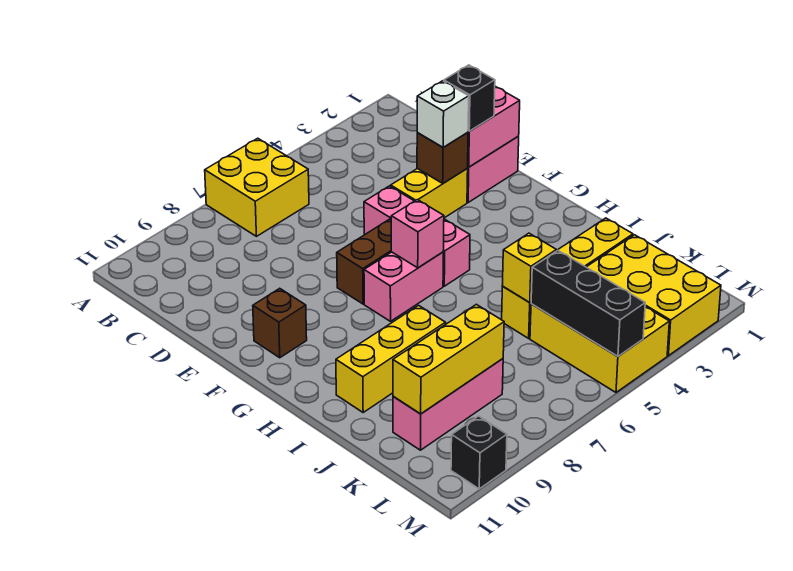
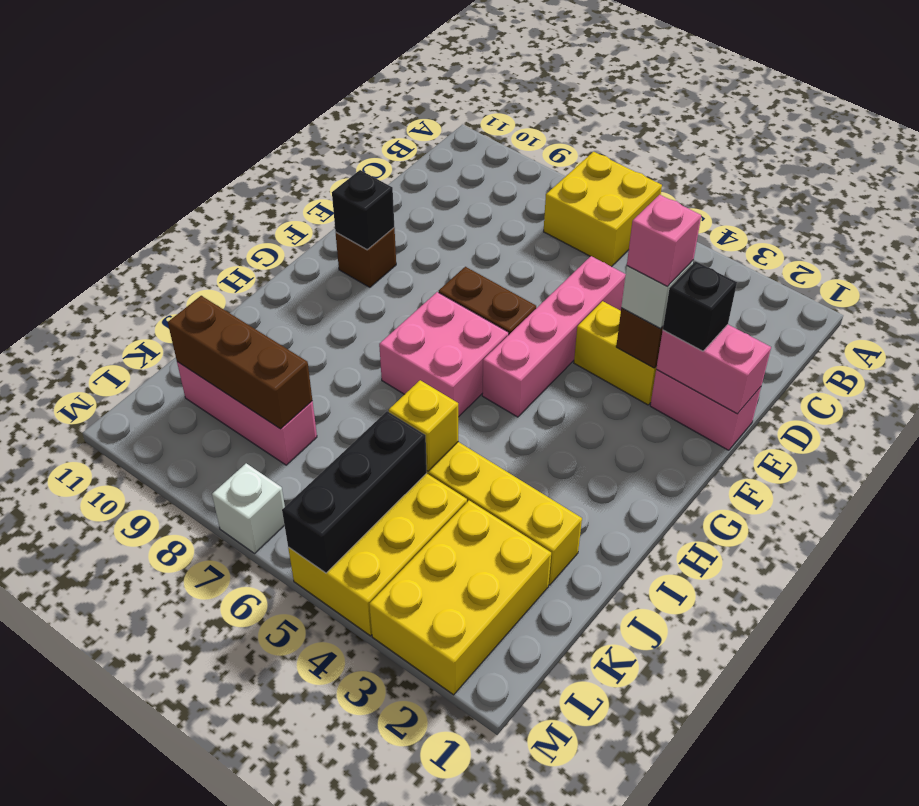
pink 1x3 brick [364,186,470,286] -> pink 1x4 brick [482,256,626,417]
pink 1x2 brick [364,252,443,321] -> pink 2x2 brick [379,292,509,417]
pink 1x1 brick [391,200,444,268] -> pink 1x1 brick moved to [627,195,701,286]
yellow 1x3 brick [336,305,446,412] -> none
yellow 1x3 brick [393,304,504,414] -> brown 1x3 brick [168,296,312,429]
none -> white 1x1 brick [212,463,285,553]
black 1x1 brick [451,416,507,489] -> black 1x1 brick moved to [332,170,394,250]

